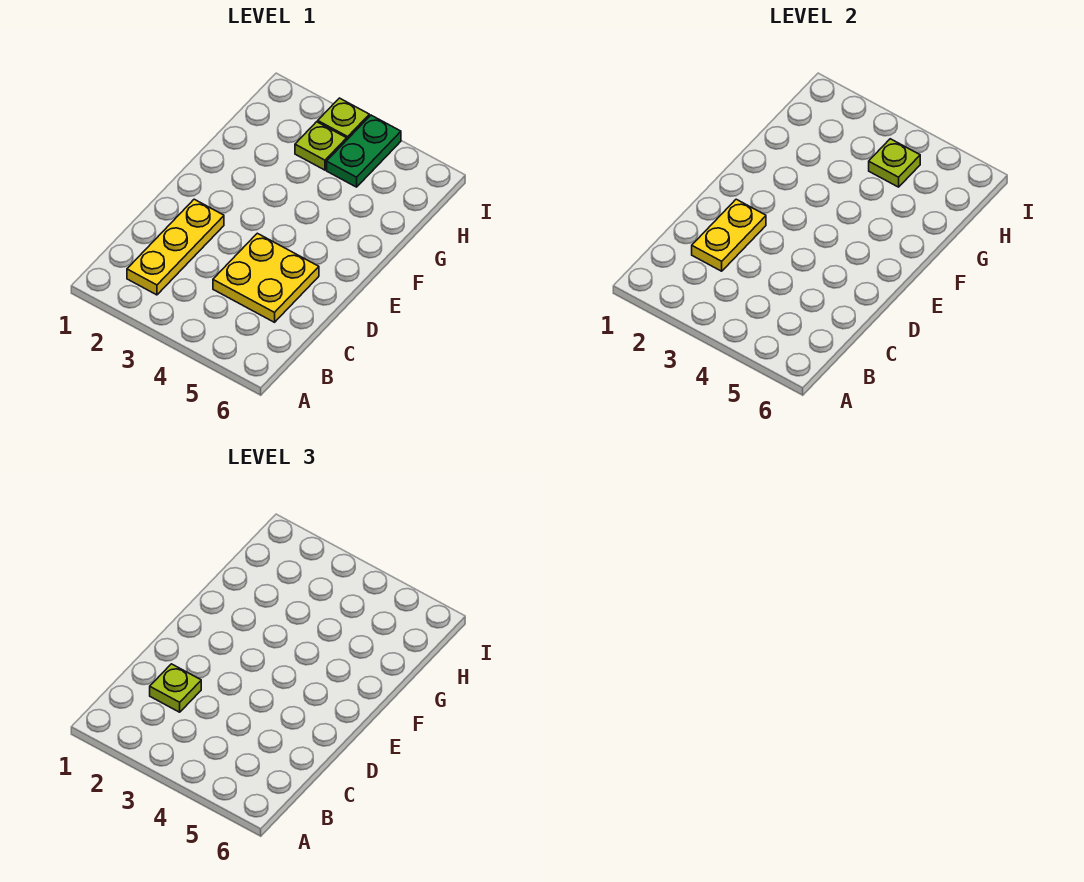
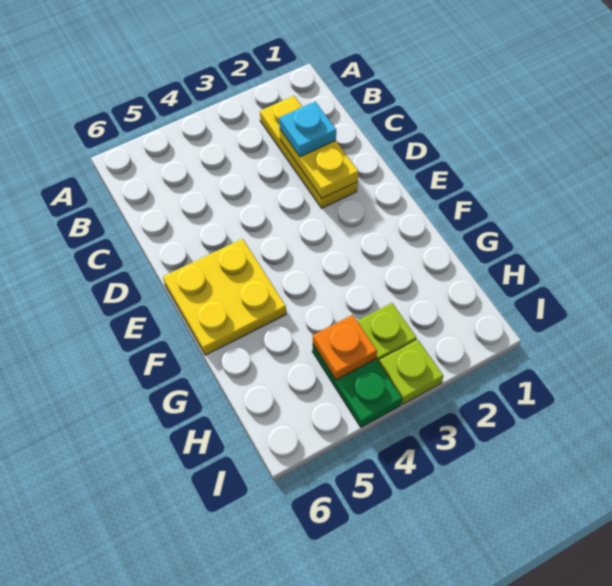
lime 1x1 plate [150,664,201,712] -> cyan 1x1 plate [279,102,336,157]
yellow 2x2 plate [213,233,319,322] -> yellow 2x2 plate moved to [163,239,286,355]
lime 1x1 plate [869,139,920,187] -> orange 1x1 plate [313,315,377,380]

